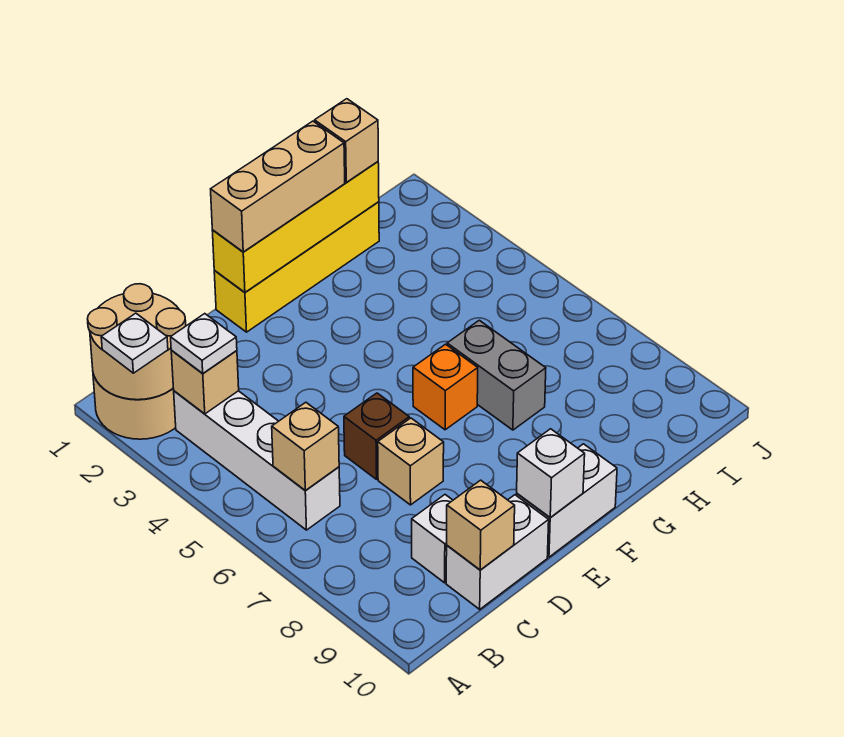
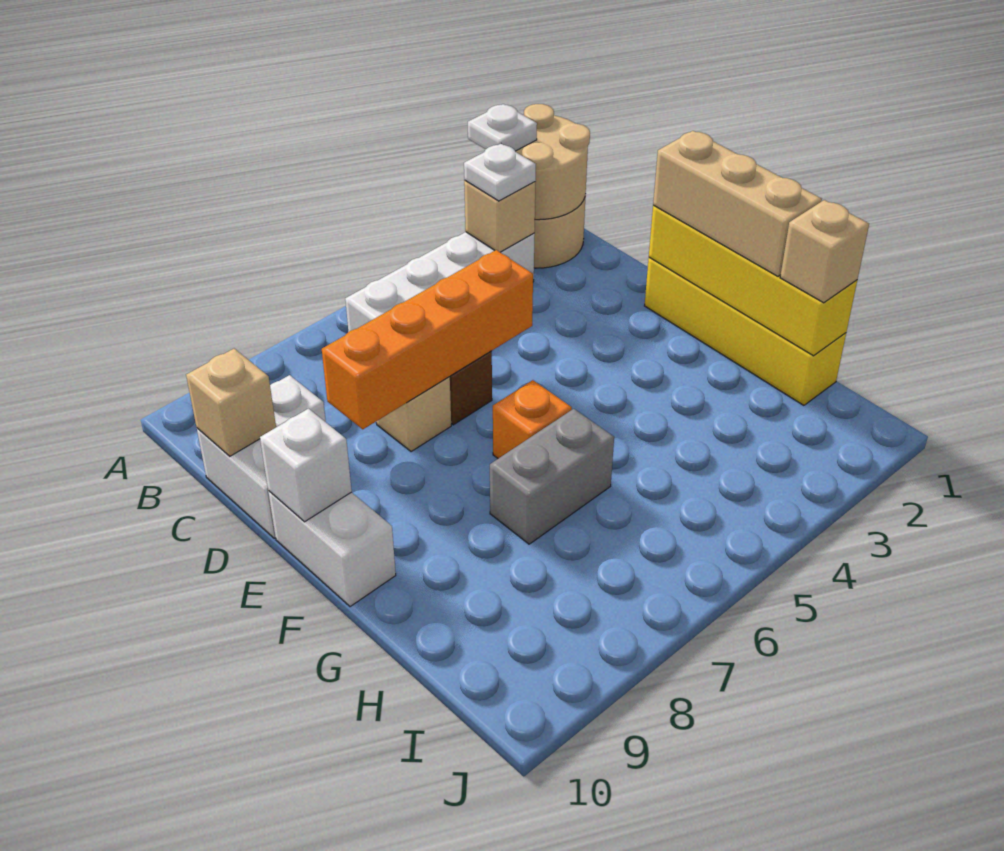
tan 1x1 brick [272,402,339,490] -> none
none -> orange 1x4 brick [322,250,533,429]

